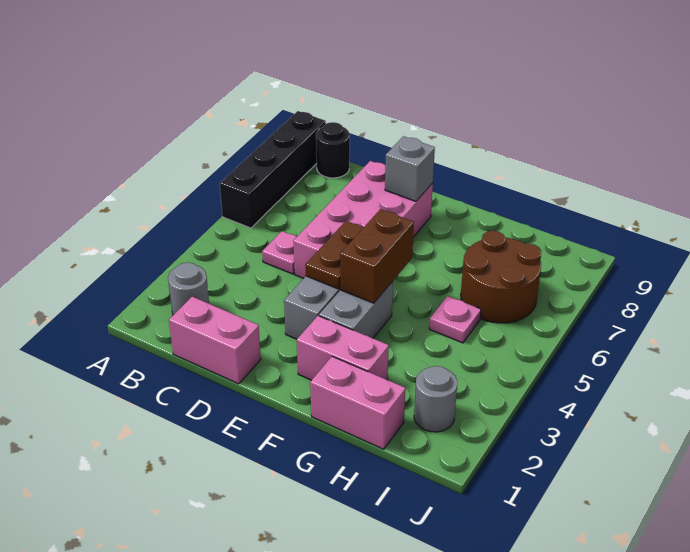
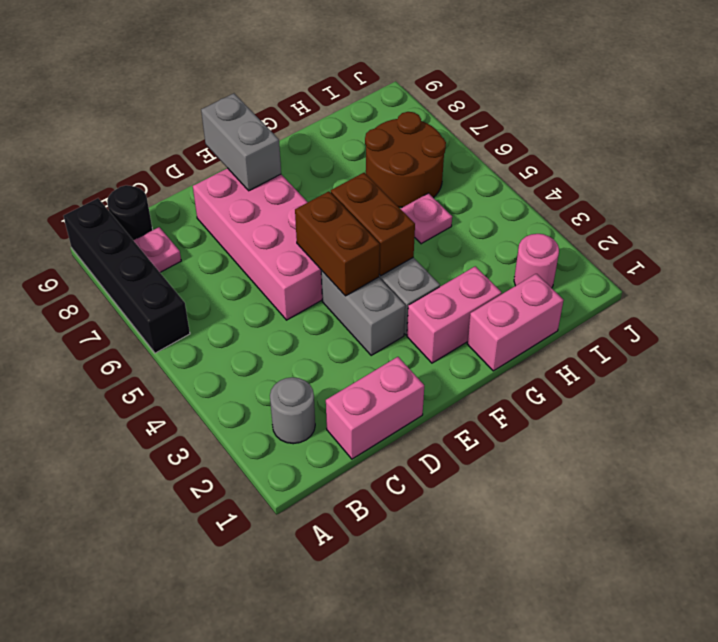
pink 1x1 plate [262,231,296,274] -> pink 1x1 plate moved to [133,227,181,272]
brown 1x2 plate [305,221,363,289] -> brown 1x2 brick [295,191,380,296]
grey 1x1 brick [385,136,435,201] -> grey 1x2 brick [201,93,281,191]
grey 1x1 round brick [414,366,457,432] -> pink 1x1 round brick [514,234,559,288]

